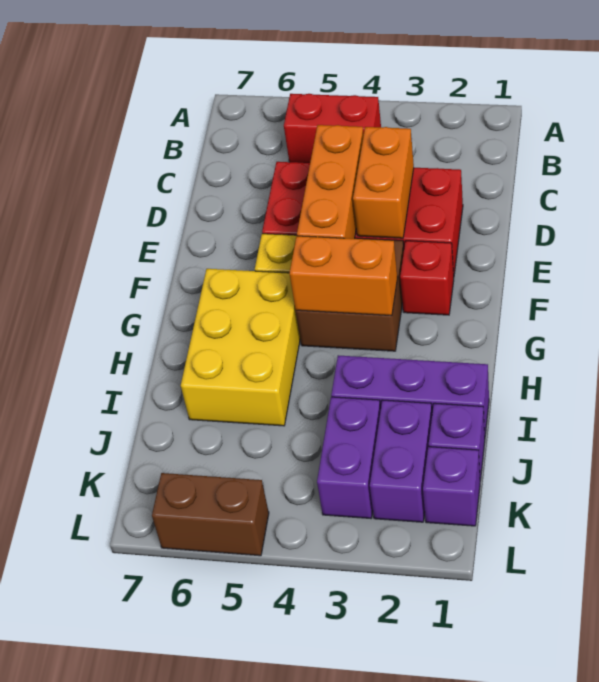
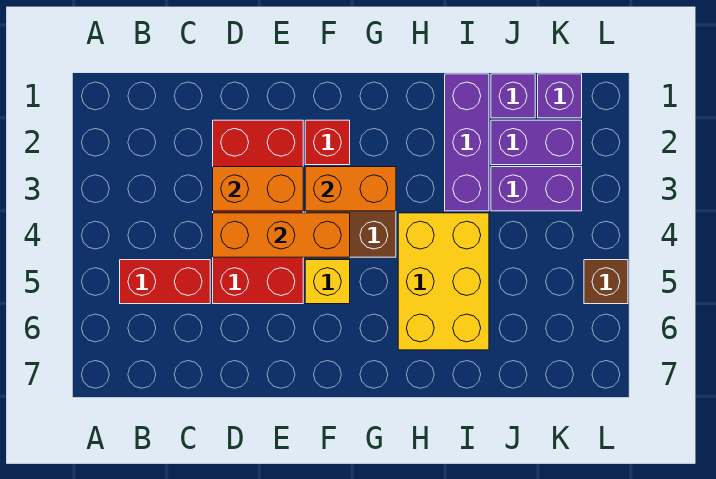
red 1x2 brick [284,94,381,163] -> red 1x2 brick turned to [120,260,210,304]
orange 1x2 brick [289,236,397,316] -> orange 1x2 brick turned to [305,167,396,211]
yellow 2x3 brick [181,269,300,426] -> yellow 2x3 brick turned to [398,213,489,350]
brown 1x2 brick [152,473,269,556] -> brown 1x1 brick [584,260,628,304]

